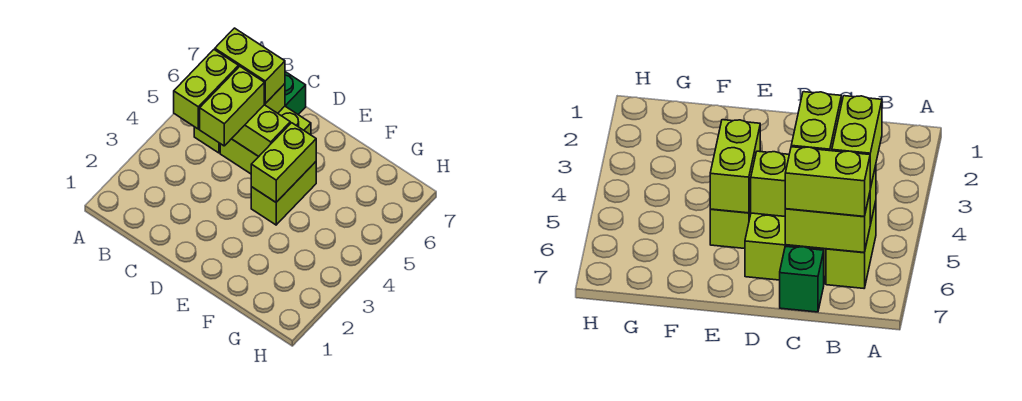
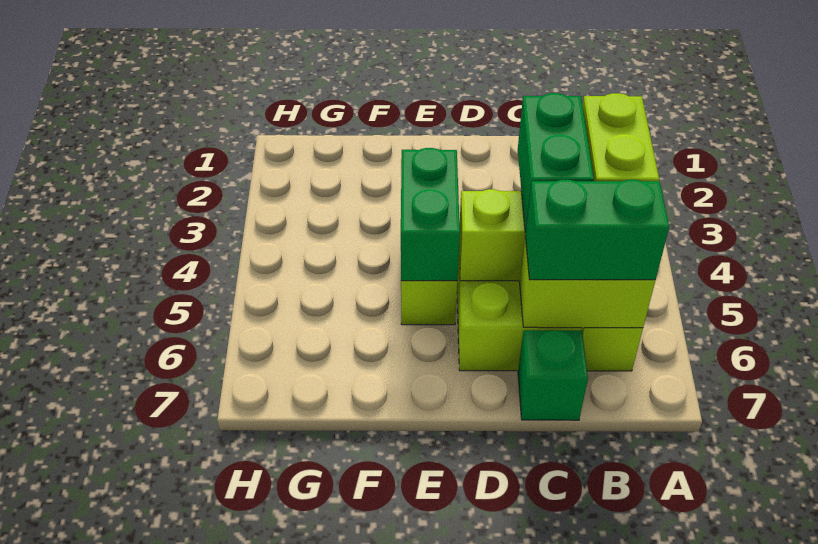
lime 1x2 brick [215,28,285,104] -> green 1x2 brick [525,180,669,280]
lime 1x2 brick [200,66,264,146] -> green 1x2 brick [518,93,594,232]
lime 1x2 brick [251,123,316,202] -> green 1x2 brick [401,148,460,281]

